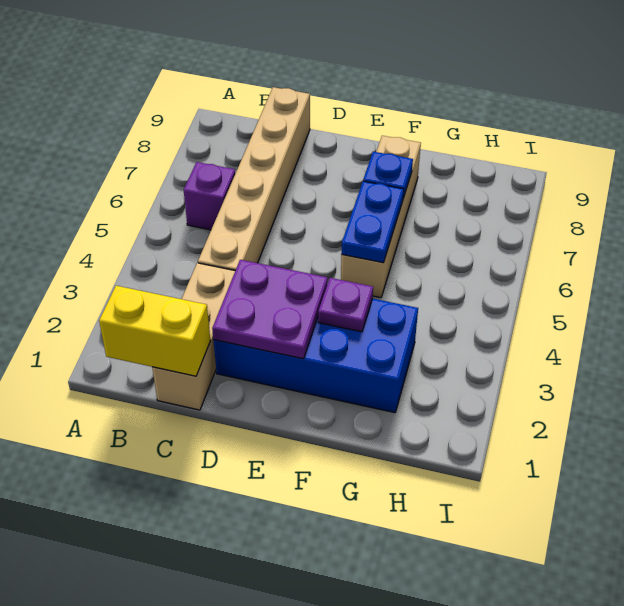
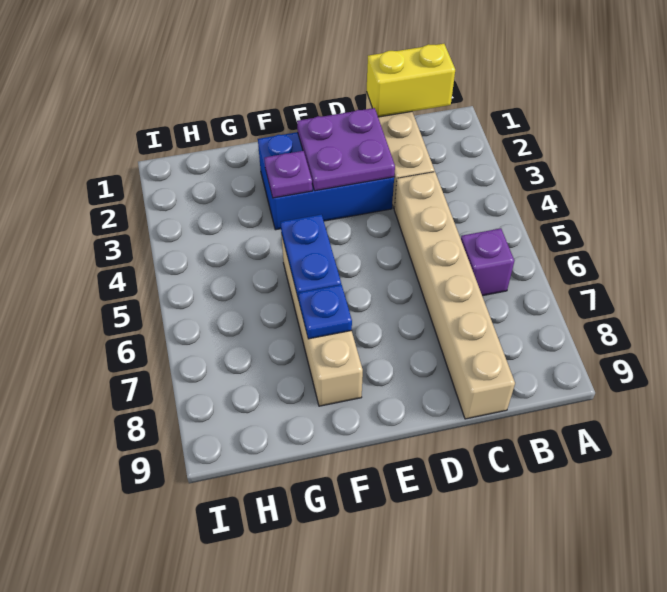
blue 2x4 brick [213,299,418,413] -> blue 2x3 brick [258,132,394,230]

